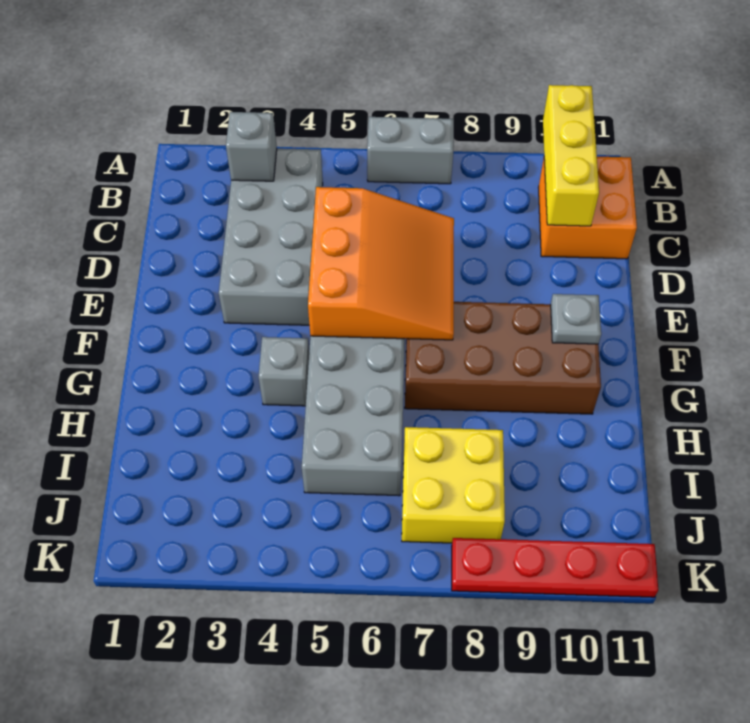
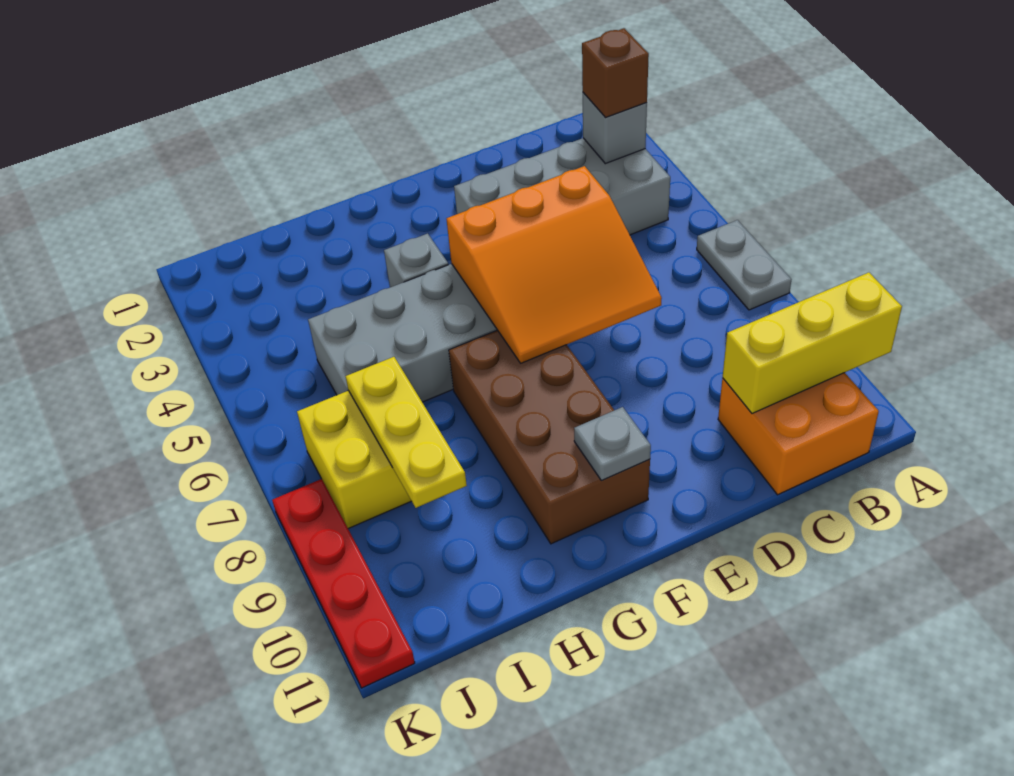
grey 1x2 brick [367,117,454,184] -> grey 1x2 plate [697,220,791,310]
none -> brown 1x1 brick [582,28,649,118]
none -> yellow 1x3 plate [345,357,467,508]

